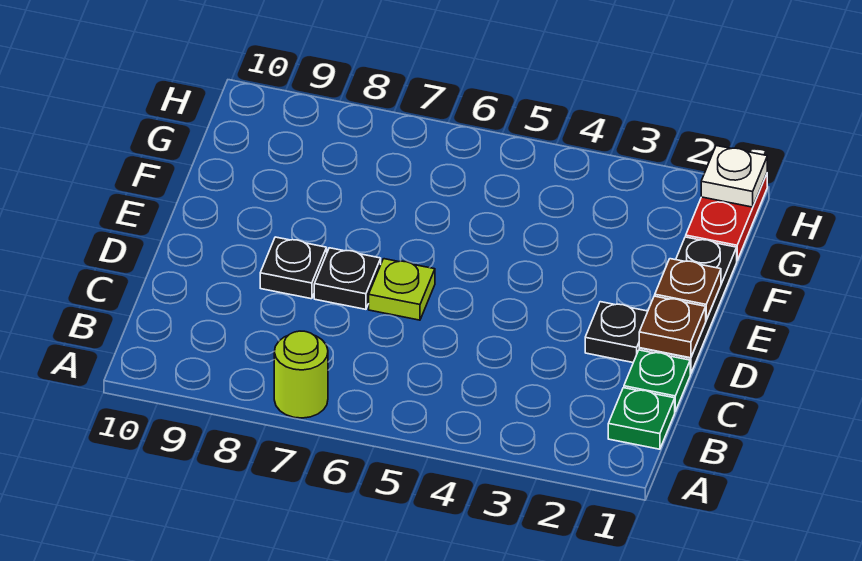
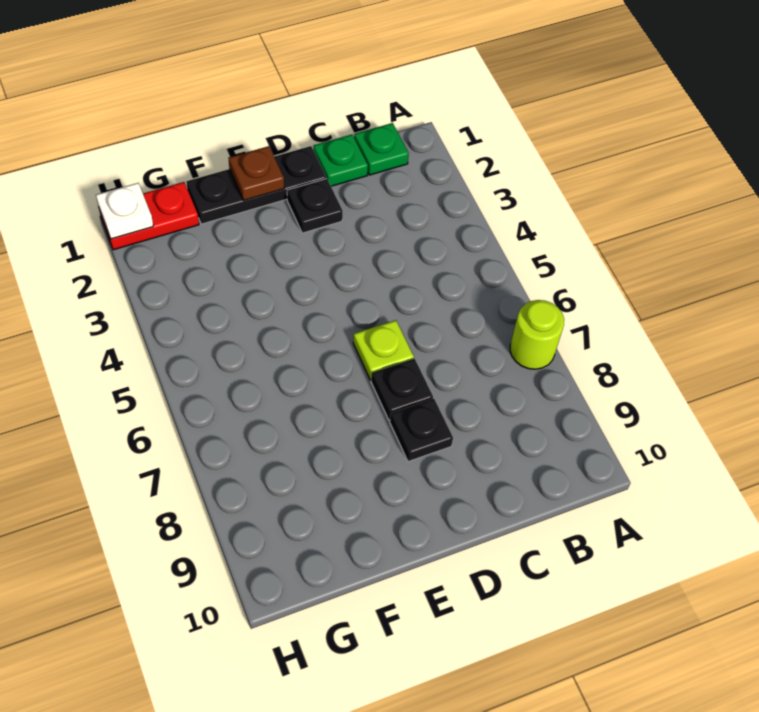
brown 1x1 plate [639,296,706,358] -> none

